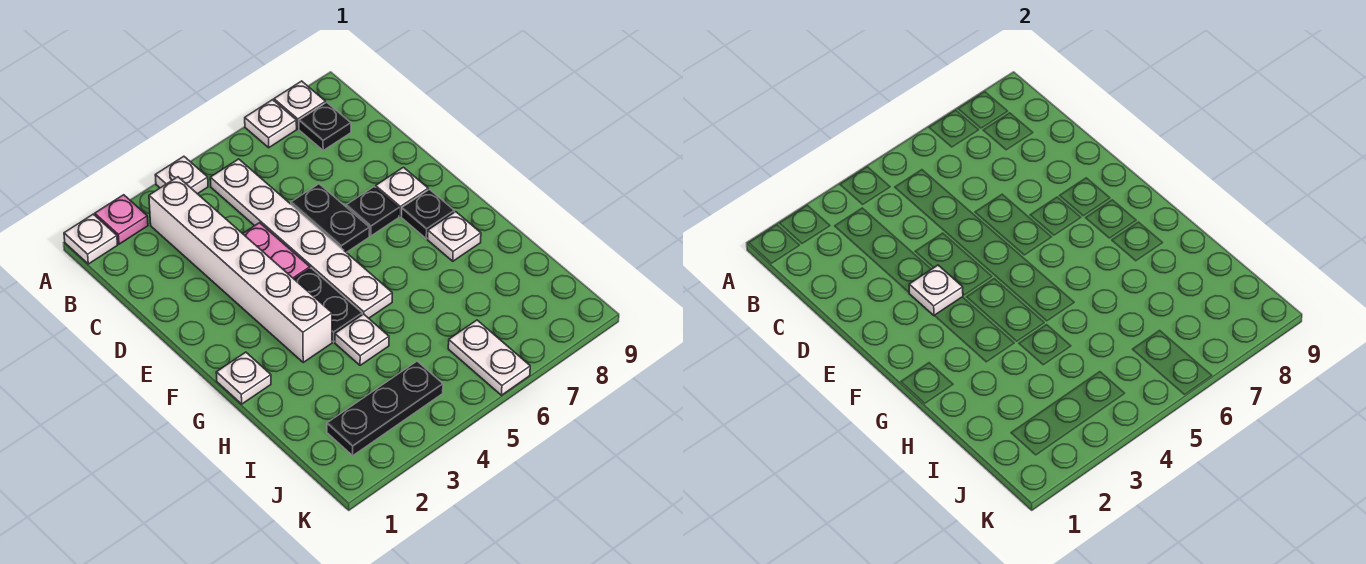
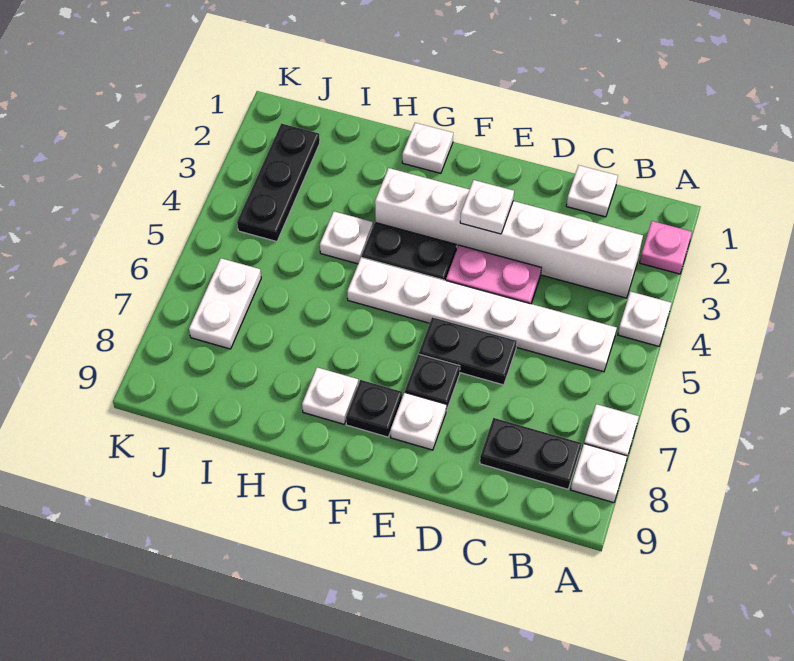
white 1x1 plate [64,214,117,264] -> white 1x1 plate moved to [566,165,618,217]
black 1x1 plate [299,102,351,150] -> black 1x2 plate [480,418,581,489]
white 1x2 plate [448,320,530,395] -> white 1x2 plate turned to [189,258,261,349]

